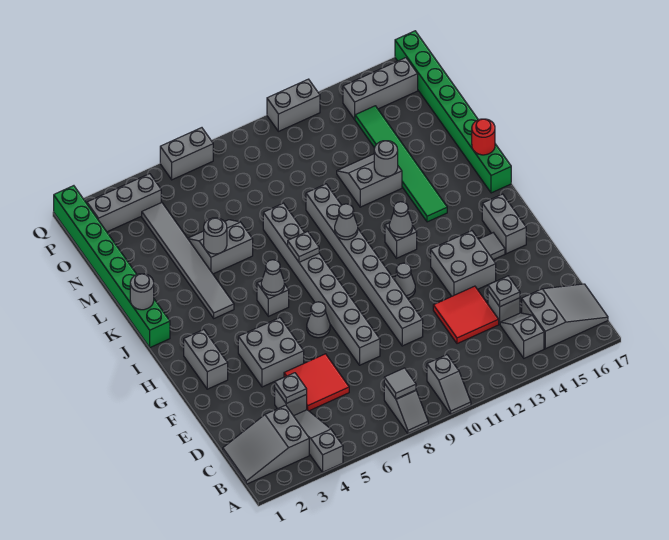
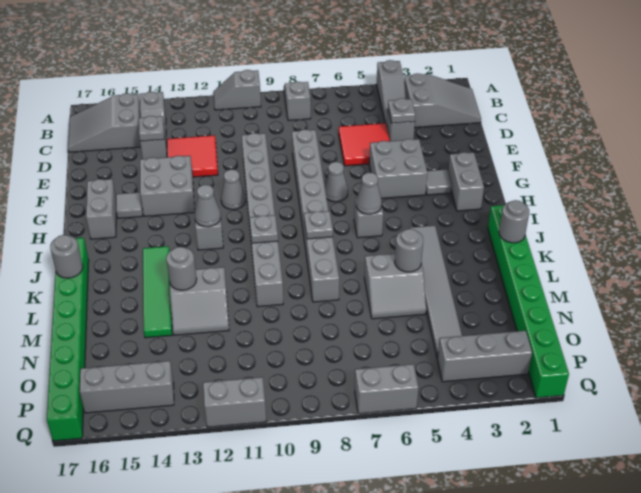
grey 1x2 slope [427,355,471,414] -> grey 1x2 slope turned to [213,70,261,110]
grey 1x1 tile [384,368,416,399] -> grey 1x1 tile moved to [426,169,451,195]
grey 1x1 cone [335,204,358,240] -> grey 1x1 plate [250,215,278,243]
green 1x6 tile [355,106,447,222] -> green 1x4 tile [143,246,172,338]
red 1x1 round brick [472,119,495,155] -> grey 1x1 round brick [50,235,83,278]

